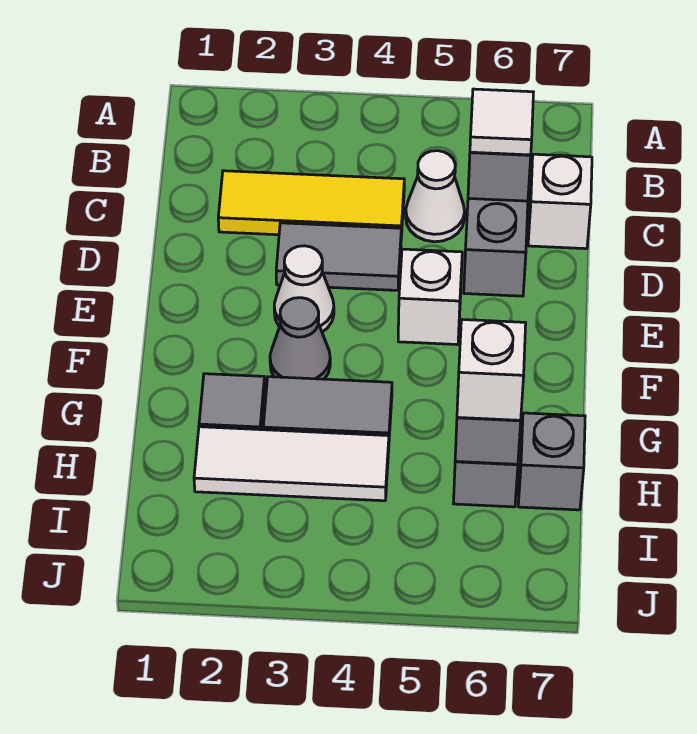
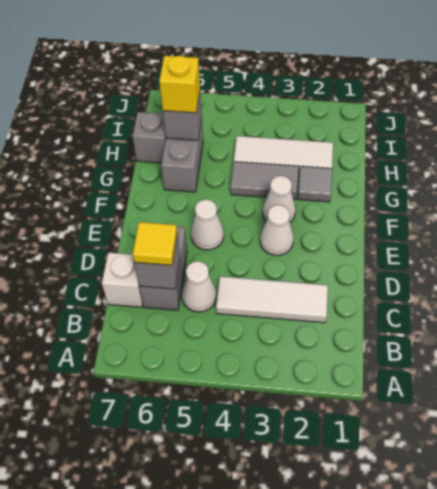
yellow 1x3 tile [218,171,404,237] -> white 1x3 tile [216,276,328,323]
white 1x1 tile [470,89,533,155] -> yellow 1x1 tile [133,222,177,265]
grey 1x2 tile [276,223,401,290] -> none
white 1x1 brick [398,249,462,345] -> white 1x1 cone [191,200,224,250]
grey 1x1 cone [270,298,330,379] -> white 1x1 cone [263,176,295,222]
white 1x1 brick [457,320,526,420] -> yellow 1x1 brick [159,56,200,113]

